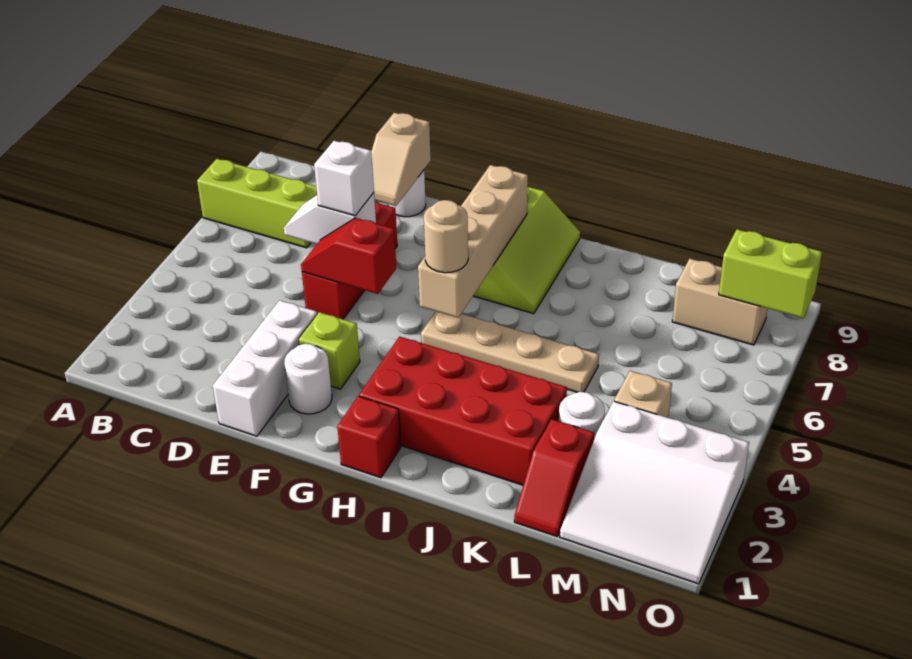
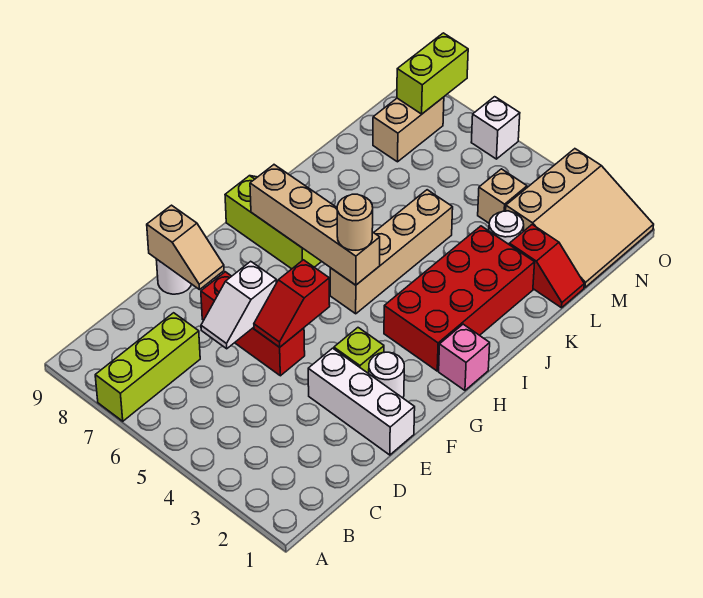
white 1x1 brick [314,141,374,216] -> white 1x1 brick moved to [471,97,520,159]
red 1x1 brick [337,396,401,478] -> pink 1x1 brick [439,324,490,390]
tan 1x4 plate [421,311,599,392] -> tan 1x4 brick [330,190,453,314]
white 3x3 slope [560,401,749,584] -> tan 3x3 slope [506,149,654,287]

